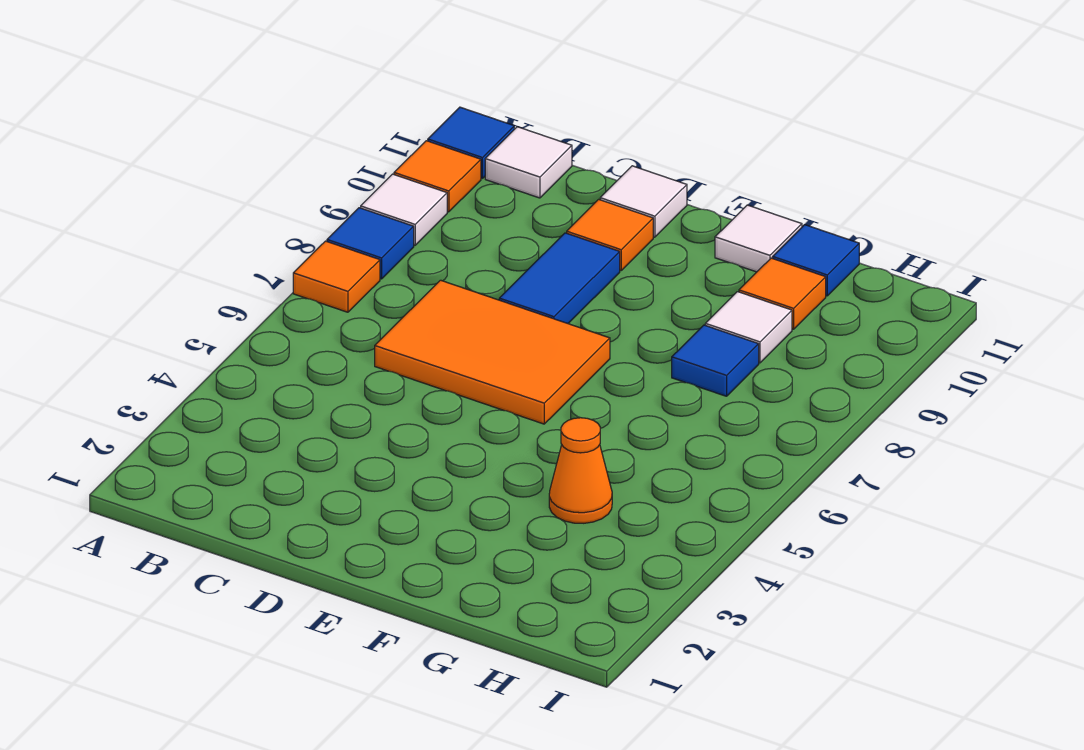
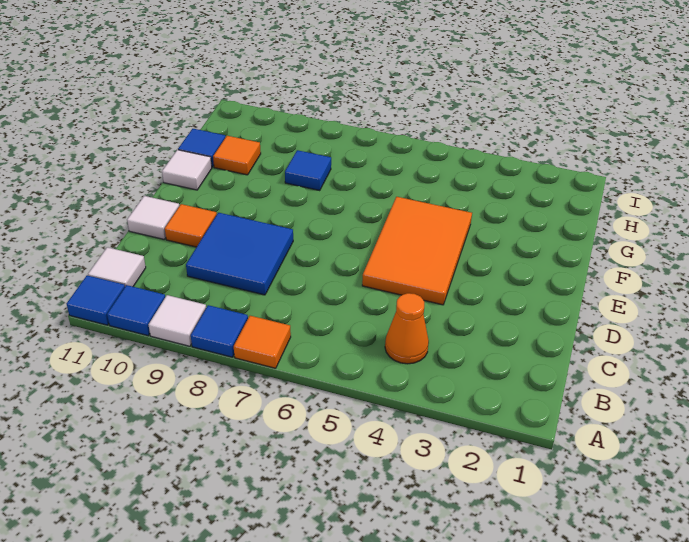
orange 1x1 tile [394,141,481,212] -> blue 1x1 tile [107,285,165,336]
orange 2x3 tile [375,280,610,424] -> orange 2x3 tile moved to [362,197,472,305]
blue 1x2 tile [499,233,620,323] -> blue 2x2 tile [186,213,293,295]
orange 1x1 cone [549,418,612,523] -> orange 1x1 cone moved to [385,293,429,364]
white 1x1 tile [705,292,792,363] -> none

